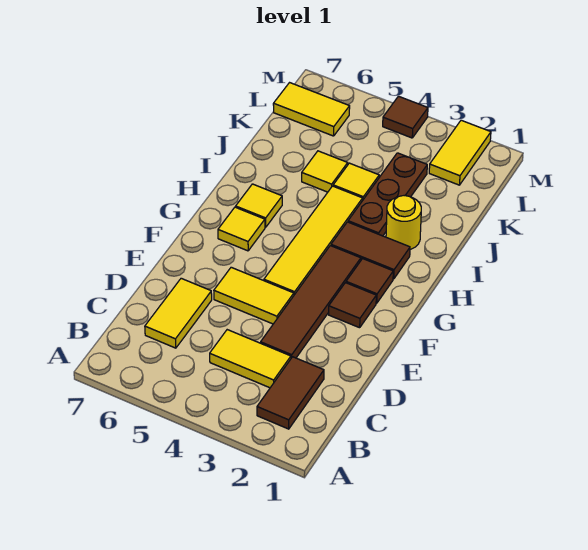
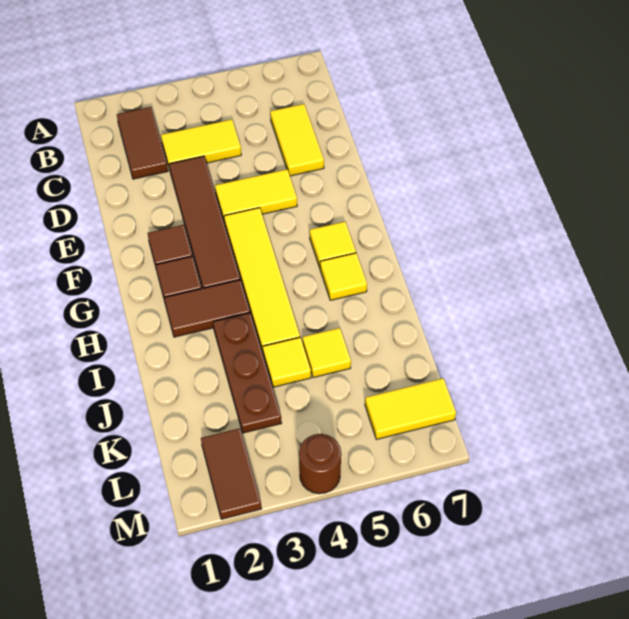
yellow 1x1 round brick [386,196,421,250] -> none
yellow 1x2 tile [429,120,491,185] -> brown 1x2 tile [201,428,262,519]
brown 1x1 tile [383,96,428,138] -> brown 1x1 round brick [299,434,341,494]

